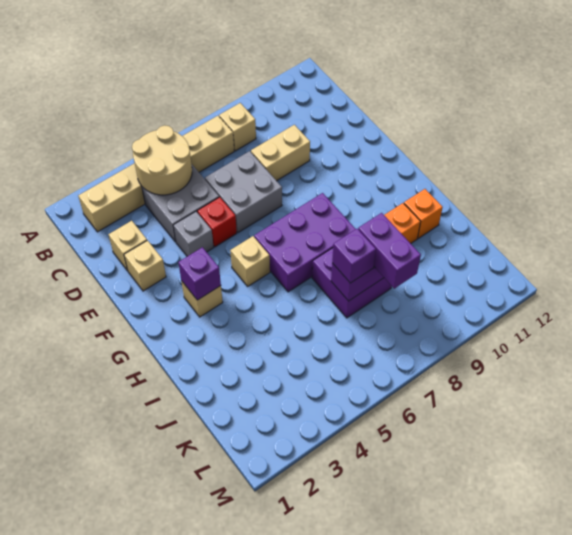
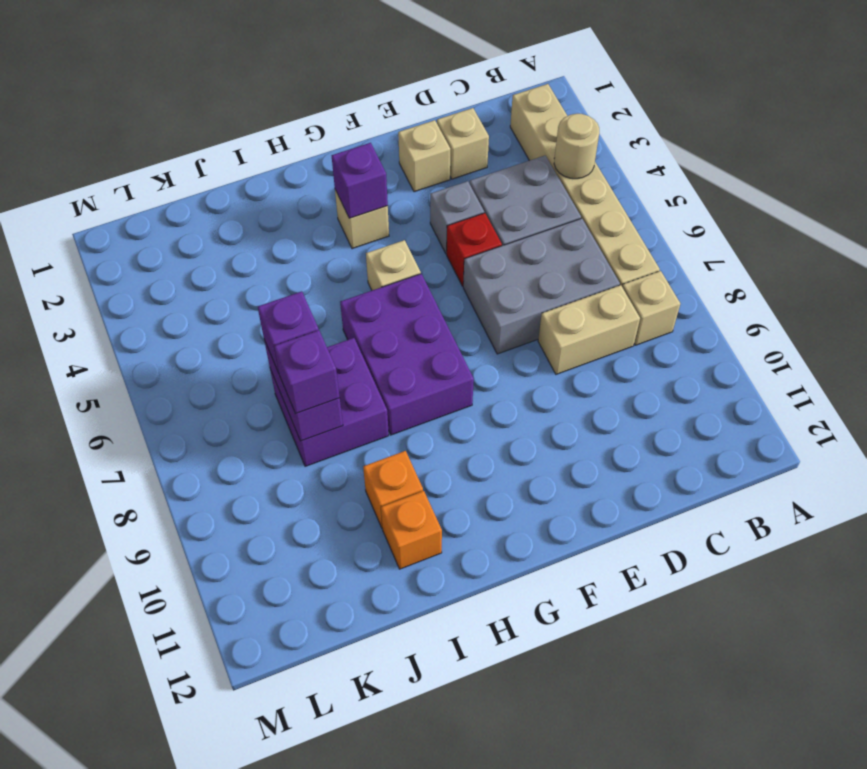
tan 2x2 round brick [132,125,192,195] -> tan 1x1 round brick [554,114,599,179]
grey 2x2 brick [205,151,282,233] -> grey 2x3 brick [463,218,620,354]
tan 1x2 brick [251,125,310,181] -> tan 1x2 brick turned to [538,285,640,374]
purple 1x2 brick [358,213,421,289] -> purple 1x1 brick [274,330,340,414]

